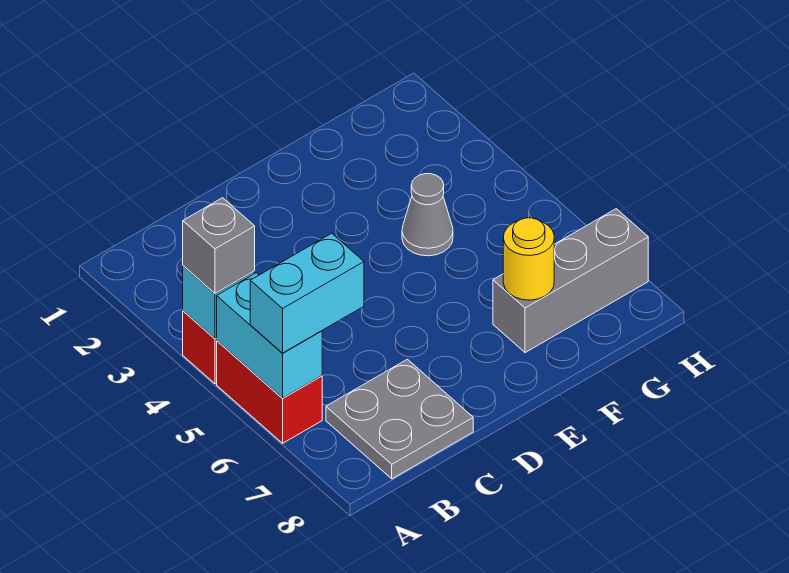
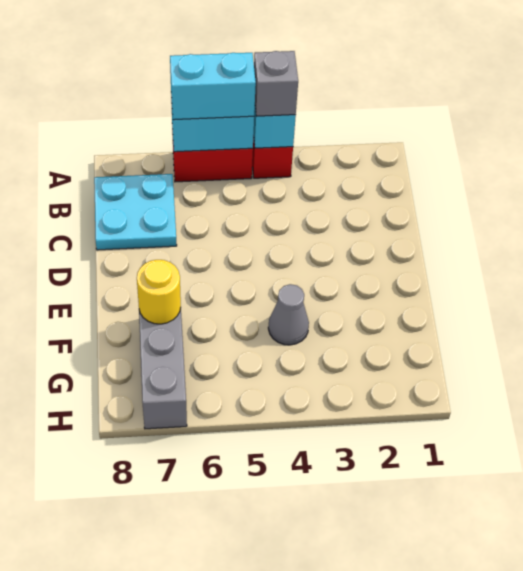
cyan 1x2 brick [250,233,364,353] -> cyan 1x2 brick turned to [170,53,256,120]
grey 2x2 plate [326,359,473,479] -> cyan 2x2 plate [94,174,177,250]

